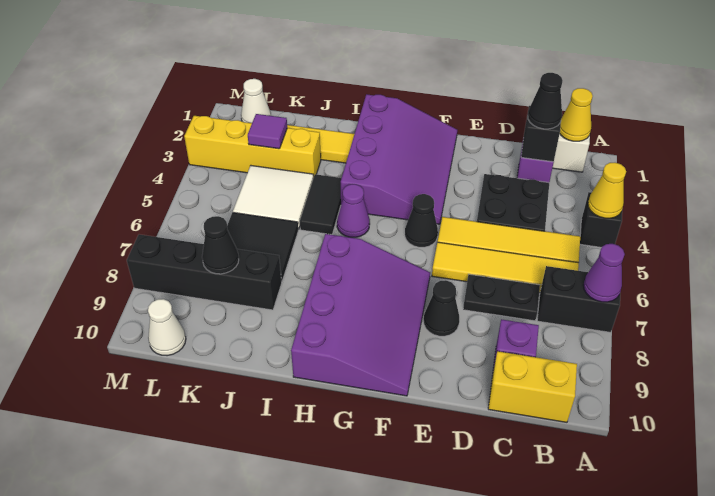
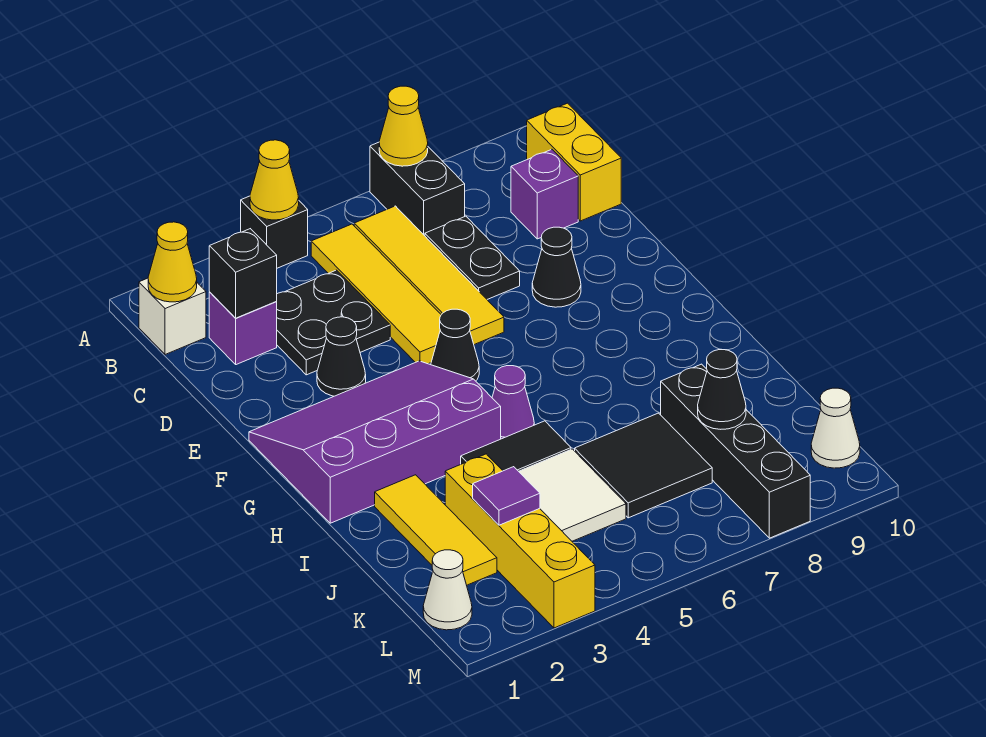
purple 1x1 cone [584,244,625,302] -> yellow 1x1 cone [379,86,428,166]
black 1x1 cone [528,73,563,129] -> black 1x1 cone moved to [317,317,366,396]
purple 3x4 slope [291,234,430,396] -> none

